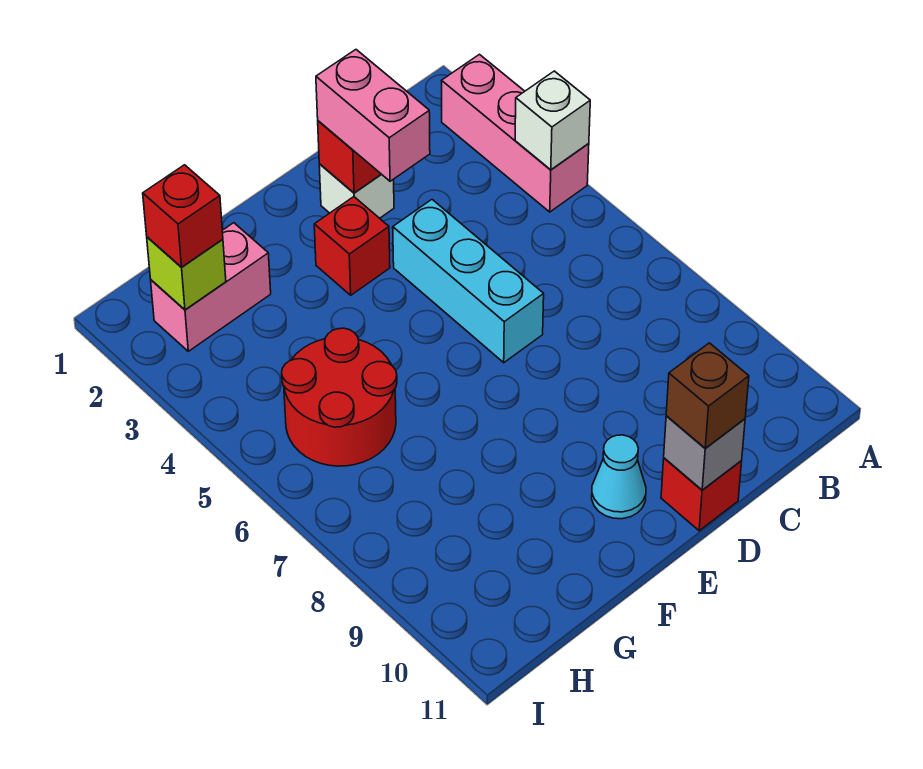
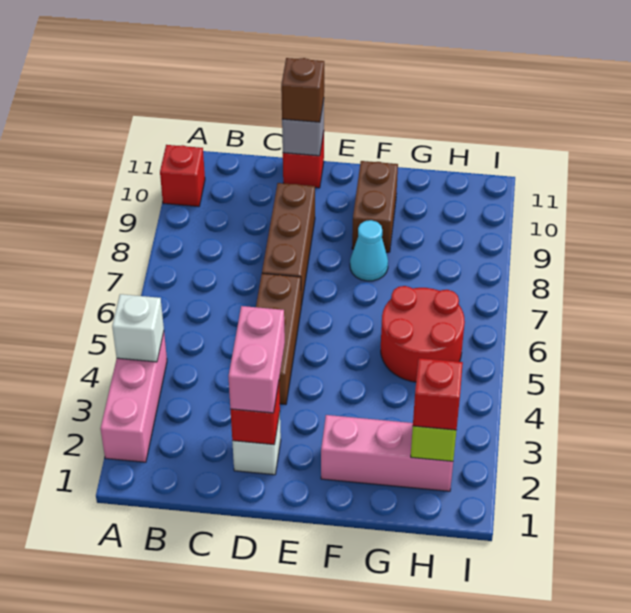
cyan 1x3 brick [393,200,544,363] -> brown 1x3 brick [256,273,301,404]
none -> brown 1x3 brick [262,183,315,306]
red 1x1 brick [314,197,390,295] -> red 1x1 brick moved to [160,145,205,207]
cyan 1x1 cone [592,435,646,519] -> cyan 1x1 cone moved to [350,220,388,281]
none -> brown 1x2 brick [352,161,398,252]
pink 1x2 brick [151,223,271,351] -> pink 1x3 brick [321,415,453,491]

